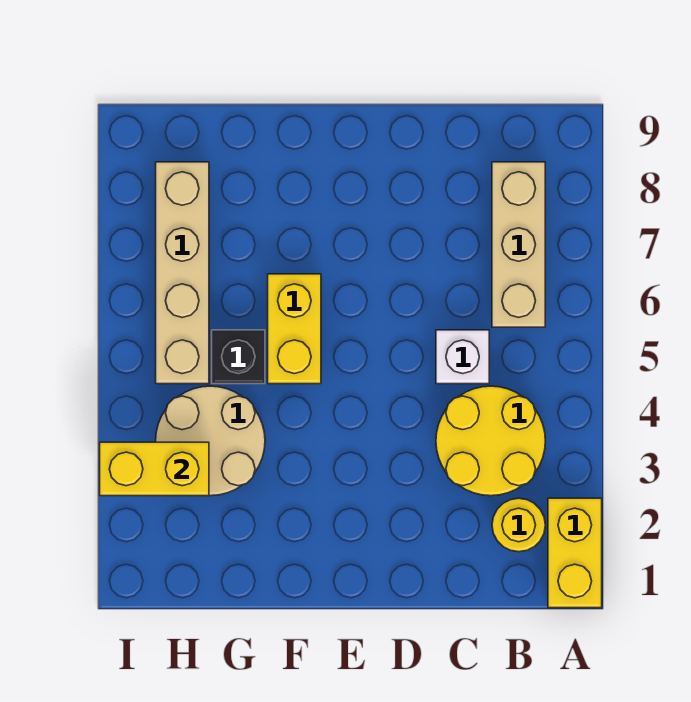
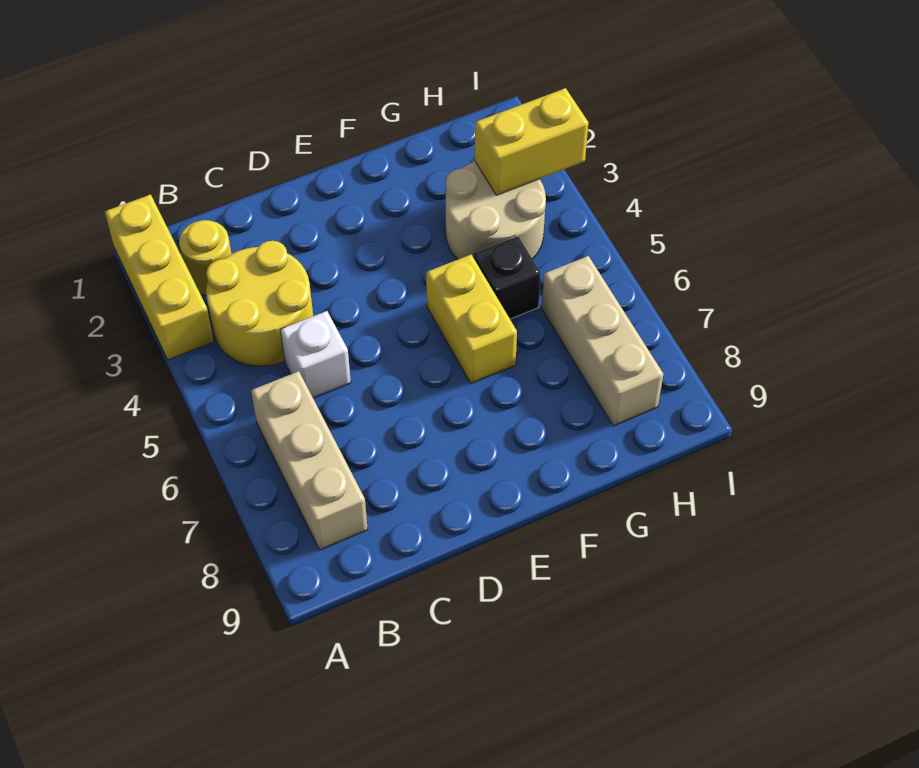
yellow 1x2 brick [548,498,602,608] -> yellow 1x3 brick [105,194,214,360]
tan 1x4 brick [156,162,209,384] -> tan 1x3 brick [542,256,663,426]

